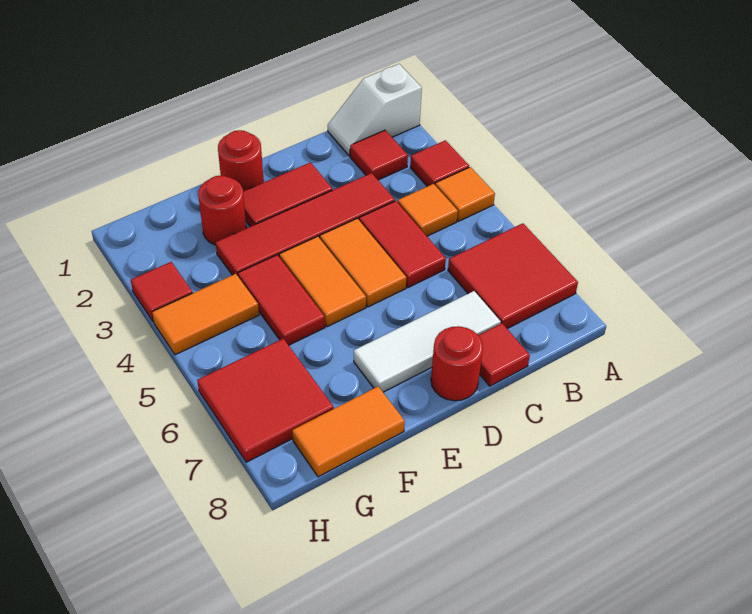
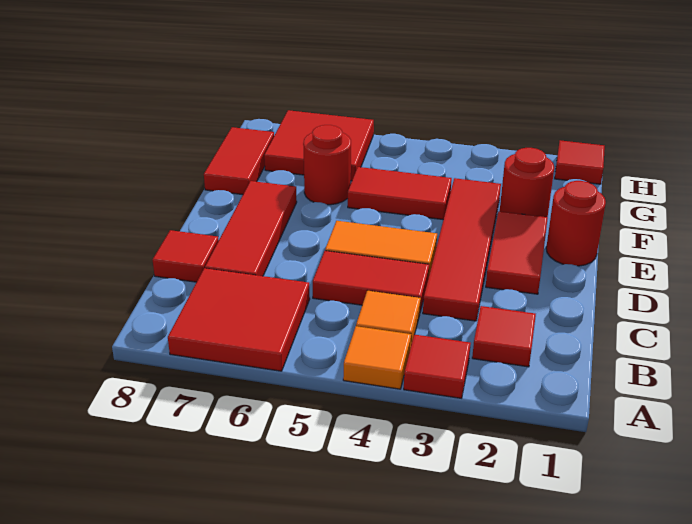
white 1x2 slope [328,64,422,156] -> none
white 1x3 tile [354,291,501,392] -> red 1x3 tile [205,181,297,276]
red 1x1 round brick [431,326,483,401] -> red 1x1 round brick moved to [303,125,351,205]
orange 1x2 tile [279,236,366,327] -> none
orange 1x2 tile [292,387,405,477] -> red 1x2 tile [204,127,274,195]
orange 1x2 tile [152,274,259,355] -> none
red 1x1 tile [131,262,192,322] -> red 1x1 tile moved to [555,140,605,184]

